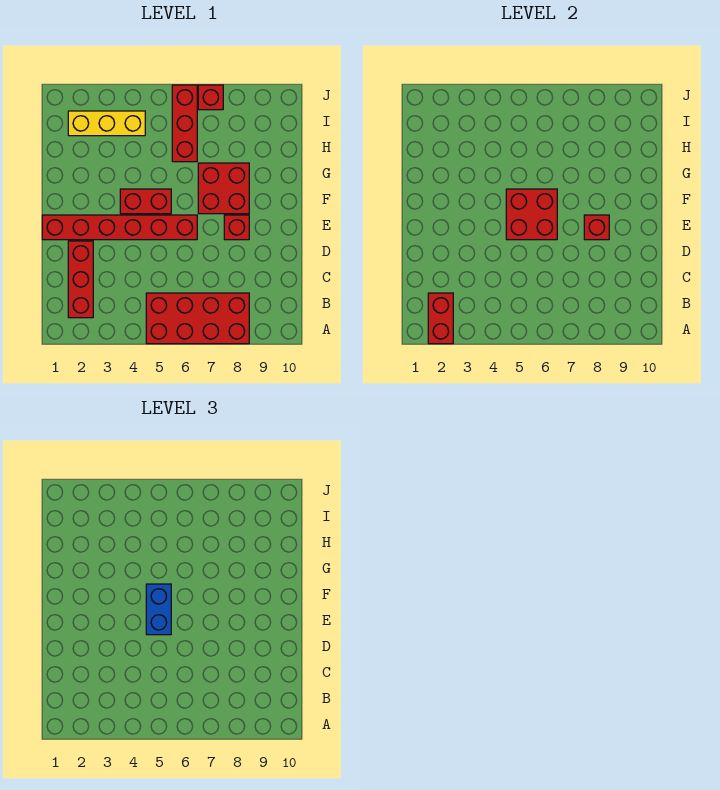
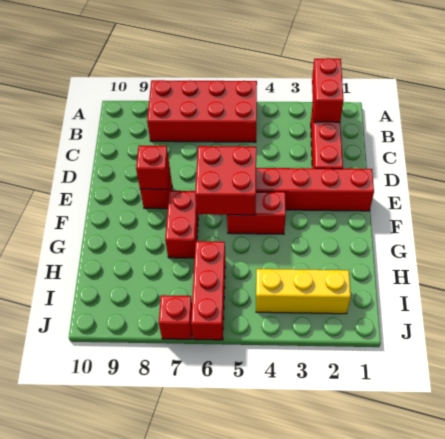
blue 1x2 brick [146,584,171,635] -> none
red 2x2 brick [198,163,249,214] -> red 1x2 brick [165,191,198,258]

